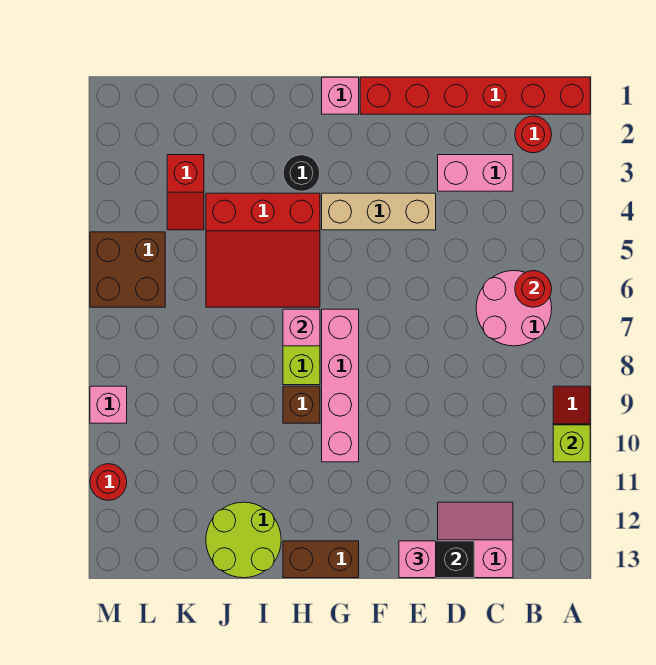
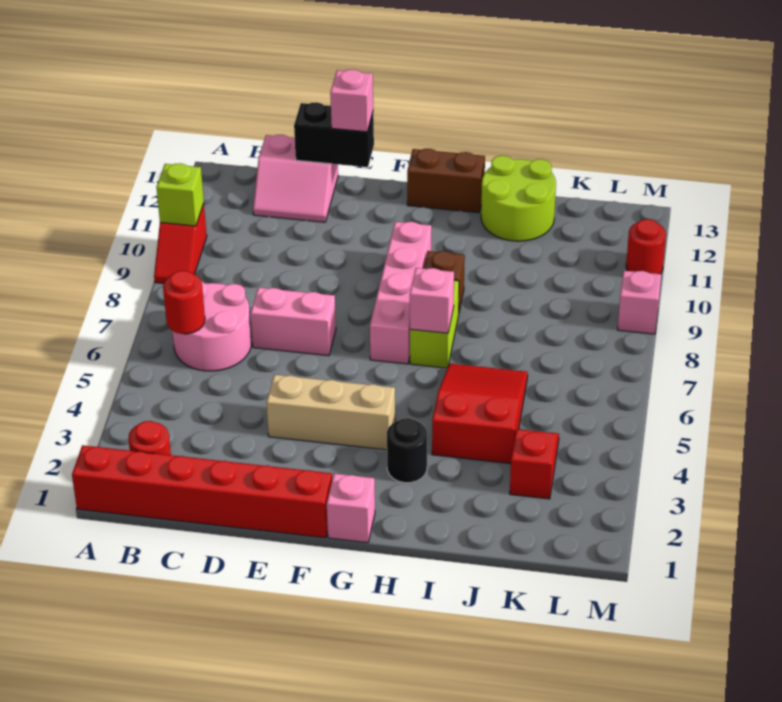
pink 1x2 brick [438,155,513,191] -> pink 1x2 brick moved to [251,288,336,356]
red 3x3 slope [206,193,320,307] -> red 2x3 slope [432,364,528,464]
brown 2x2 brick [90,232,165,307] -> none

